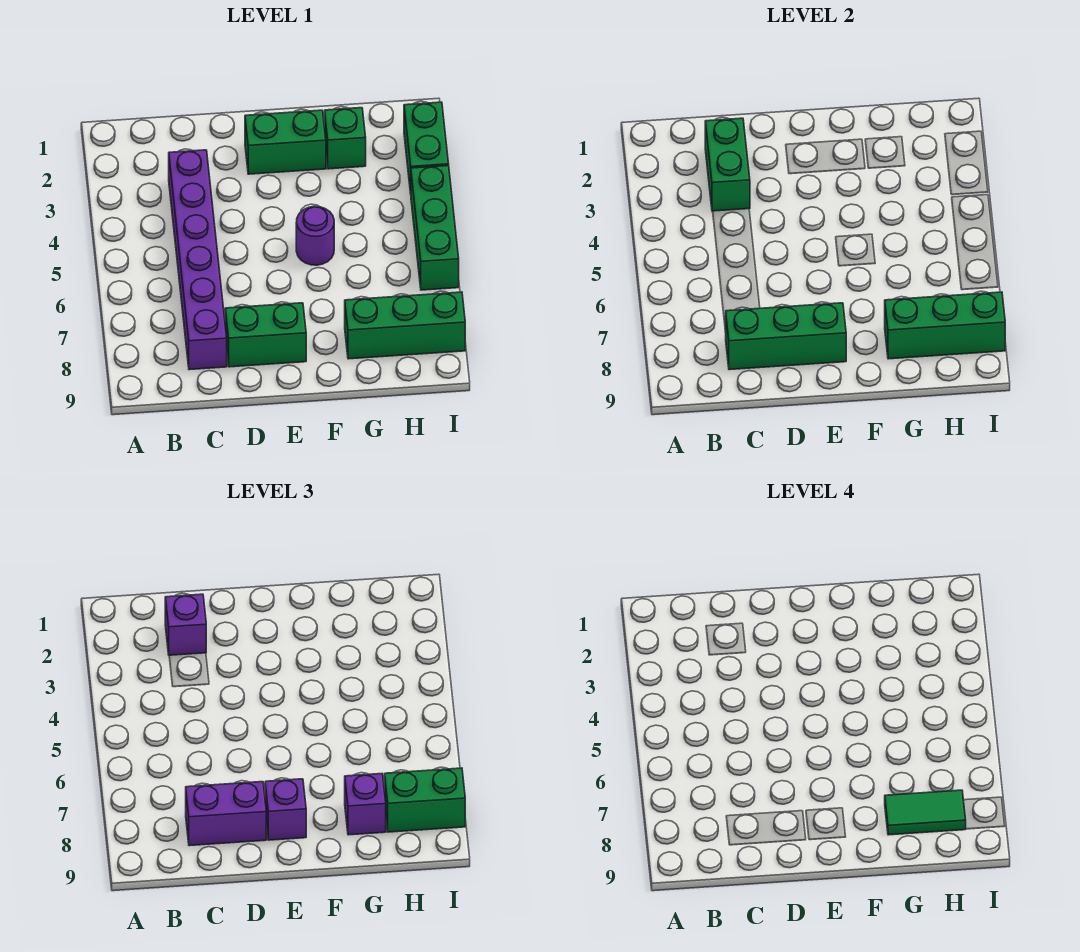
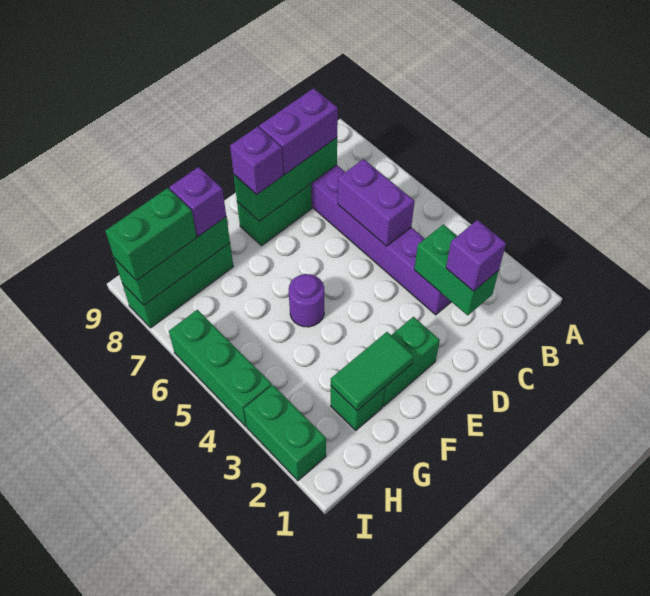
none -> purple 1x2 brick [338,159,415,246]
green 1x2 tile [885,790,966,835] -> green 1x2 tile moved to [331,332,414,410]

